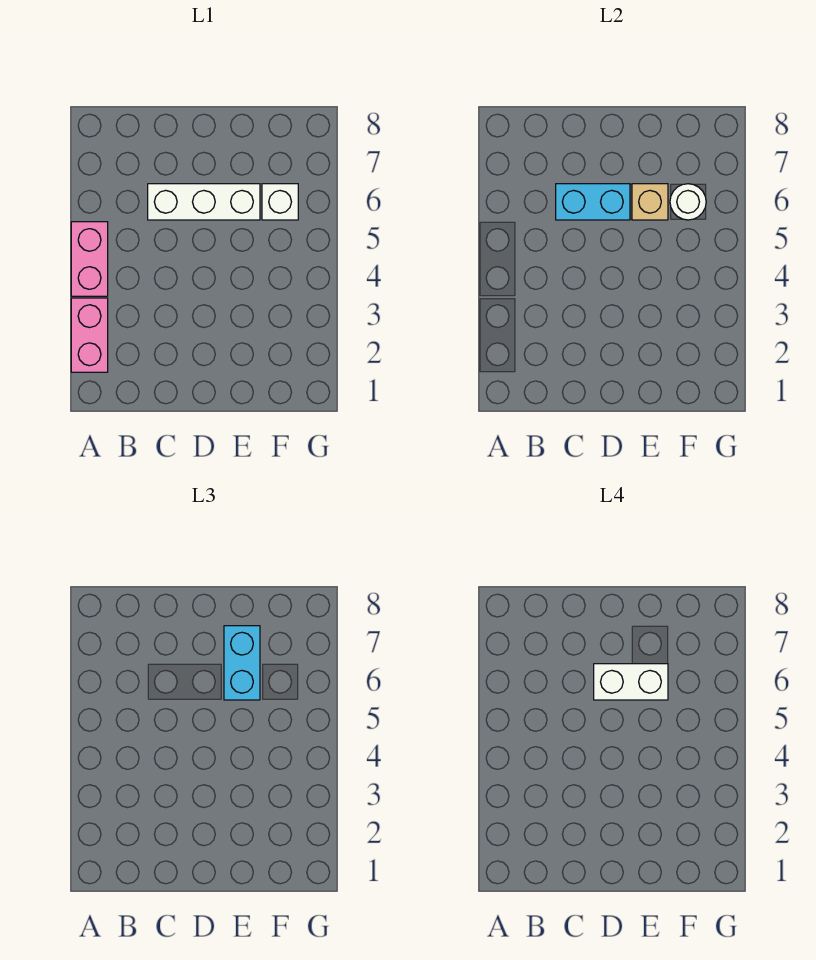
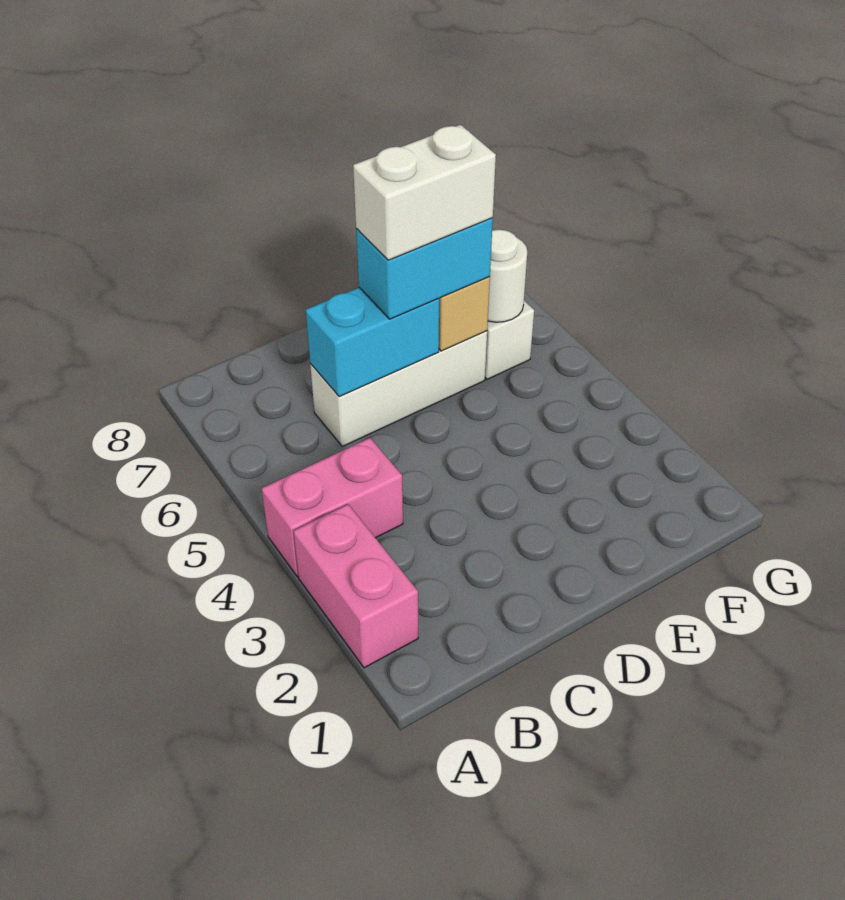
pink 1x2 brick [71,222,108,296] -> pink 1x2 brick turned to [262,438,403,577]
cyan 1x2 brick [224,626,260,700] -> cyan 1x2 brick turned to [356,218,493,319]

